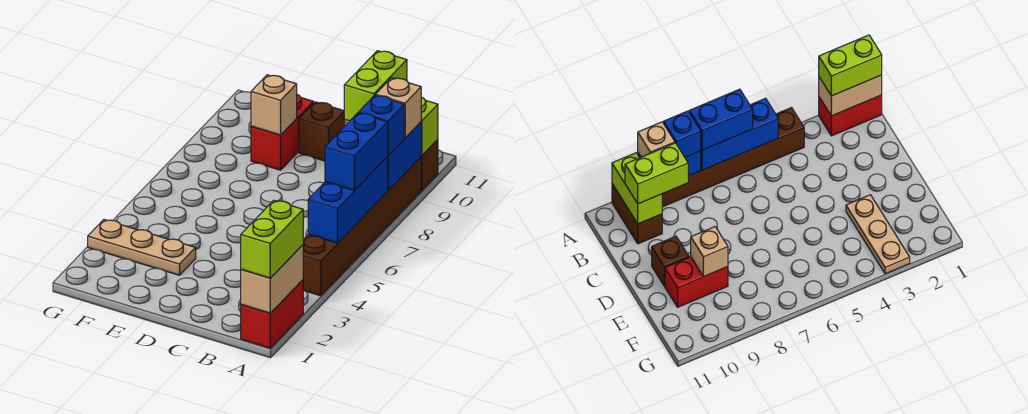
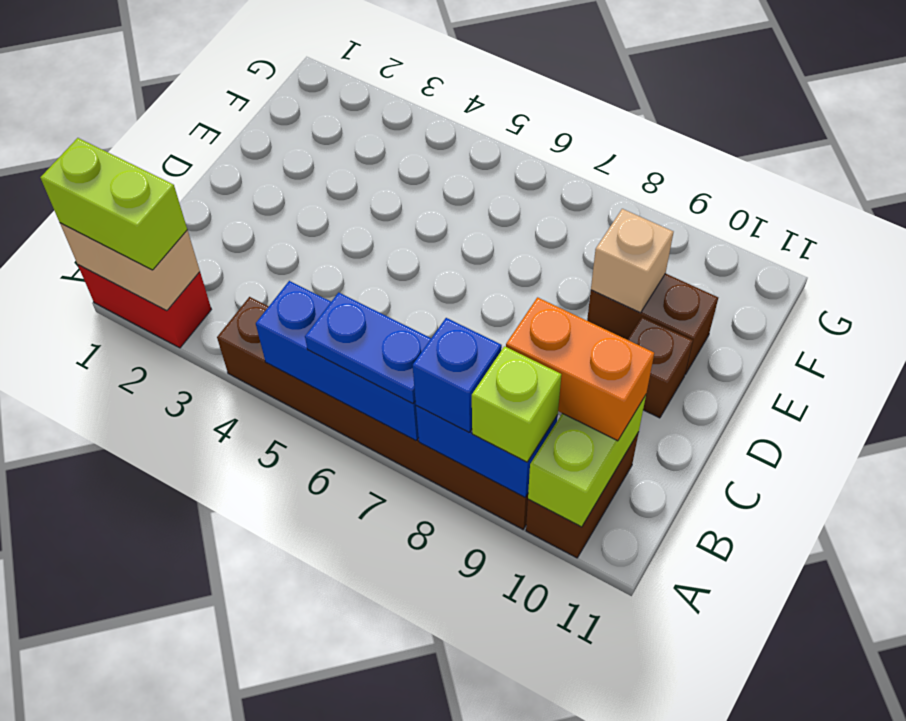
blue 1x2 brick [325,113,388,190] -> blue 1x2 plate [305,293,431,404]
tan 1x1 brick [376,78,421,138] -> lime 1x1 brick [472,346,561,462]
lime 1x2 brick [344,51,407,121] -> orange 1x2 brick [506,297,654,441]
tan 1x3 plate [88,220,196,275] -> none
red 1x2 brick [251,95,314,170] -> brown 1x2 brick [587,273,718,374]

